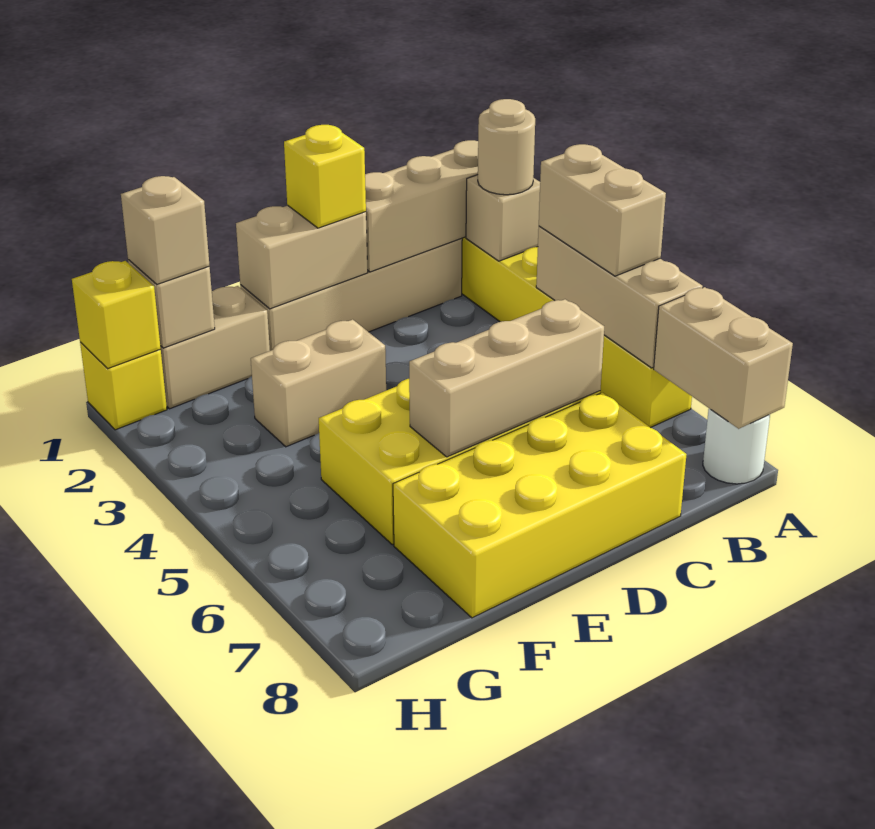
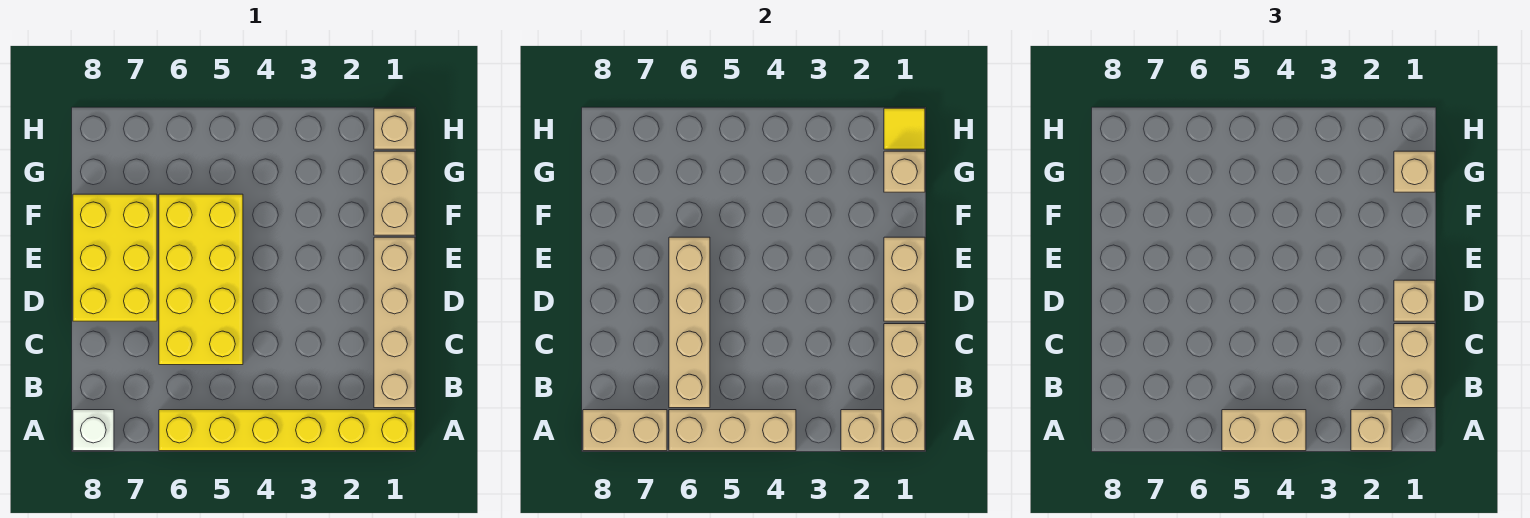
tan 1x1 round brick [478,99,535,195] -> tan 1x1 brick [1351,410,1392,451]
white 1x1 round brick [703,409,770,484] -> white 1x1 brick [73,410,114,451]
tan 1x3 brick [409,299,604,457] -> tan 1x4 brick [669,237,710,408]
yellow 2x4 brick [393,393,687,618] -> yellow 2x3 brick [73,194,157,321]
yellow 1x1 brick [284,125,366,228] -> tan 1x1 brick [1394,280,1435,321]
tan 1x2 brick [251,319,386,447] -> tan 1x2 brick moved to [1394,324,1435,408]
yellow 1x1 brick [80,342,167,430] -> tan 1x1 brick [374,108,415,149]
yellow 1x1 brick [72,261,161,368] -> yellow 1x1 tile [884,108,925,149]

